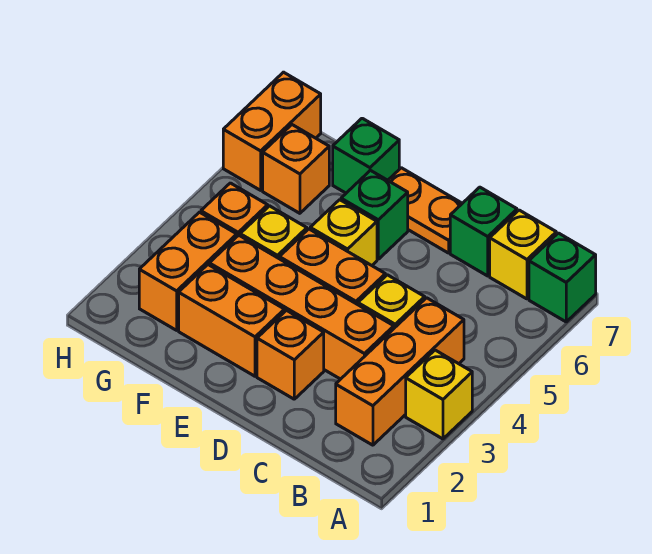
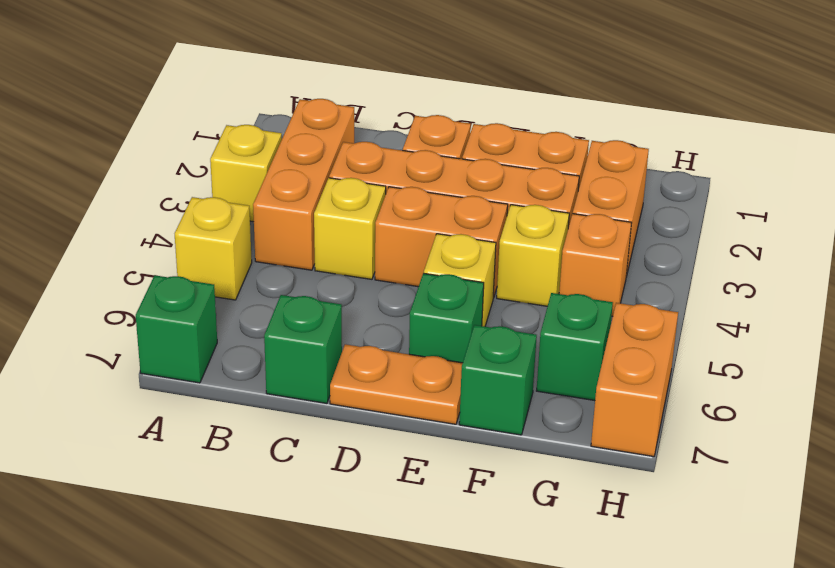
yellow 1x1 brick [490,210,556,299] -> yellow 1x1 brick moved to [175,197,252,300]
orange 1x1 brick [263,125,329,213] -> green 1x1 brick [537,293,613,401]

